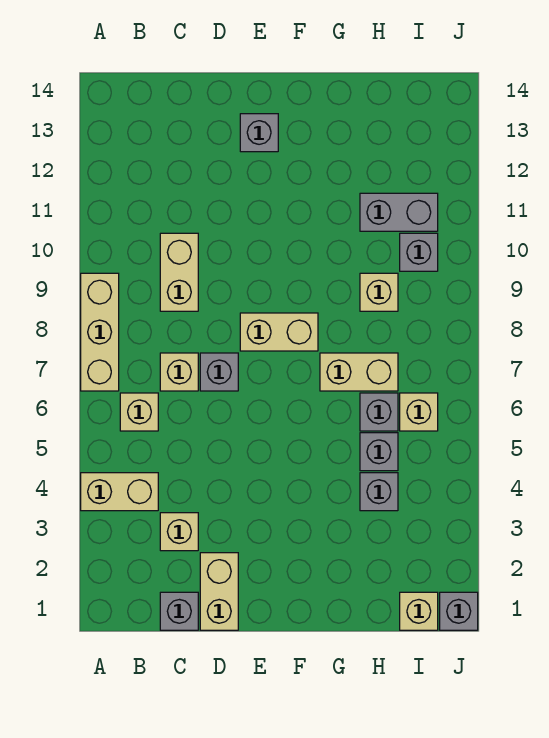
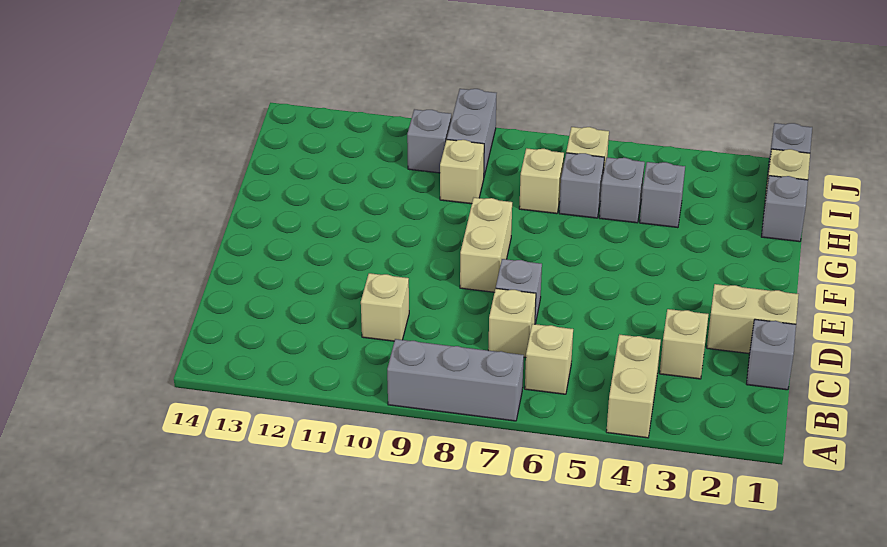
tan 1x3 brick [81,273,119,391] -> grey 1x3 brick [387,339,524,421]
tan 1x2 brick [160,233,198,311] -> tan 1x1 brick [361,273,409,341]
grey 1x1 brick [240,114,278,152] -> grey 1x1 brick moved to [762,176,808,242]
tan 1x2 brick [320,353,398,391] -> tan 1x1 brick [519,148,564,214]
grey 1x2 brick [360,193,438,231] -> grey 1x2 brick moved to [447,89,497,176]

